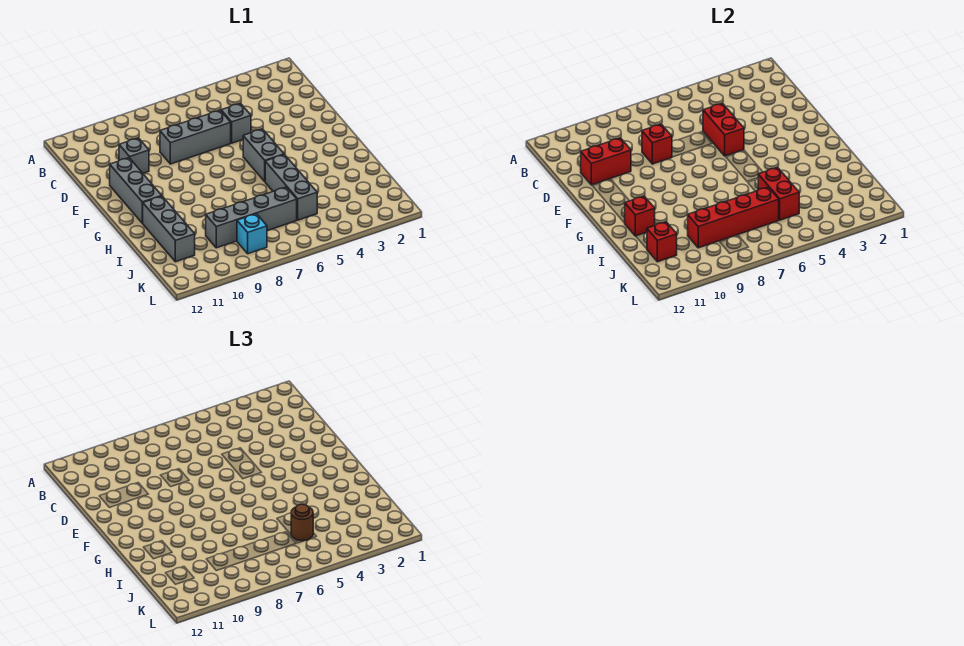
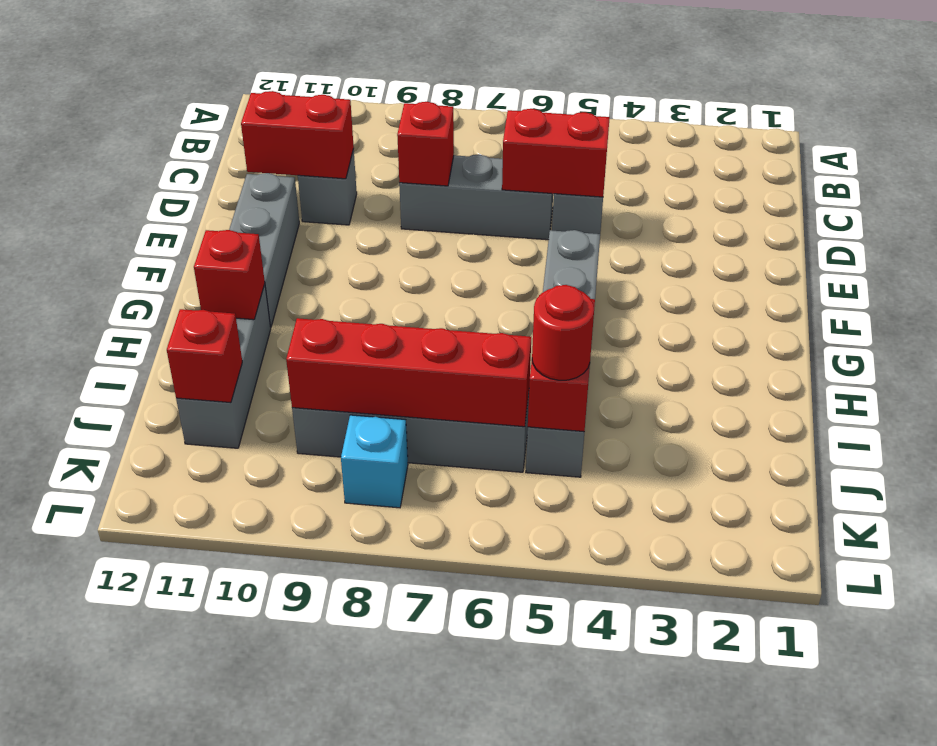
red 1x2 brick [703,103,744,156] -> red 1x2 brick turned to [502,109,610,197]
brown 1x1 round brick [291,504,313,541] -> red 1x1 round brick [532,285,594,380]

